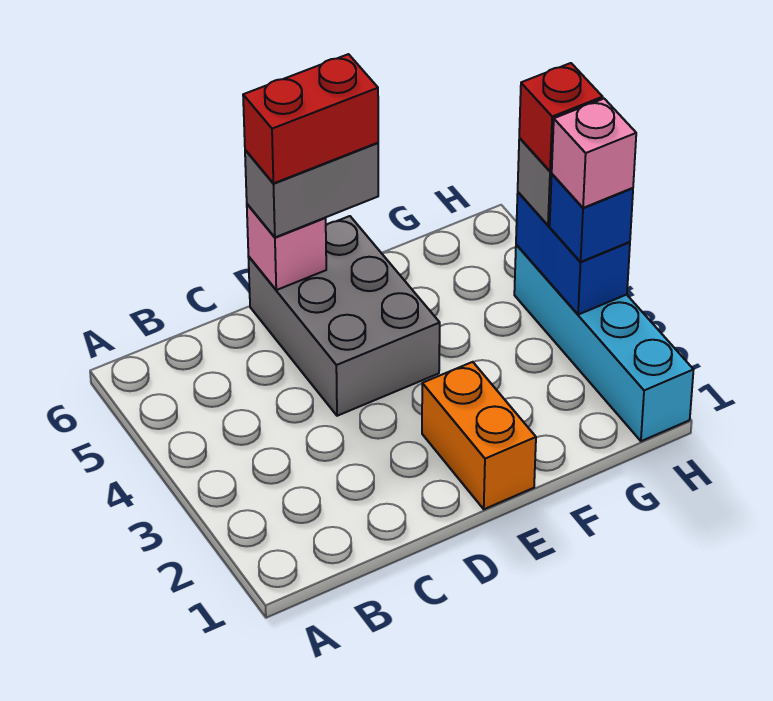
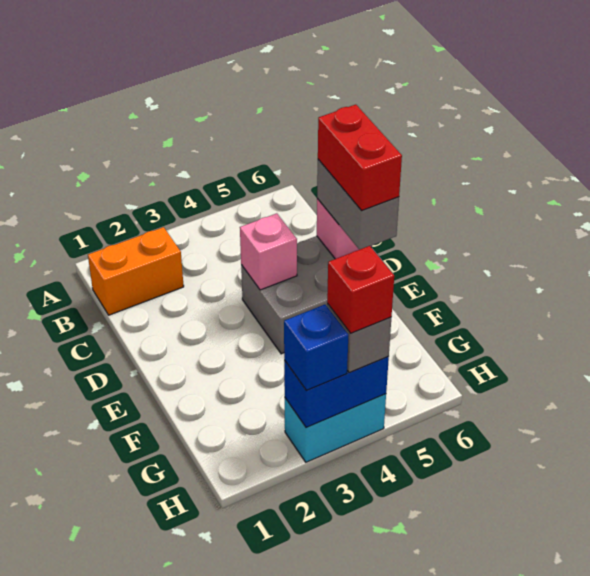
orange 1x2 brick [422,362,536,509] -> orange 1x2 brick moved to [88,227,184,315]
cyan 1x4 brick [514,245,693,441] -> cyan 1x2 brick [285,394,386,462]
pink 1x1 brick [552,99,636,208] -> pink 1x1 brick moved to [240,213,297,290]

